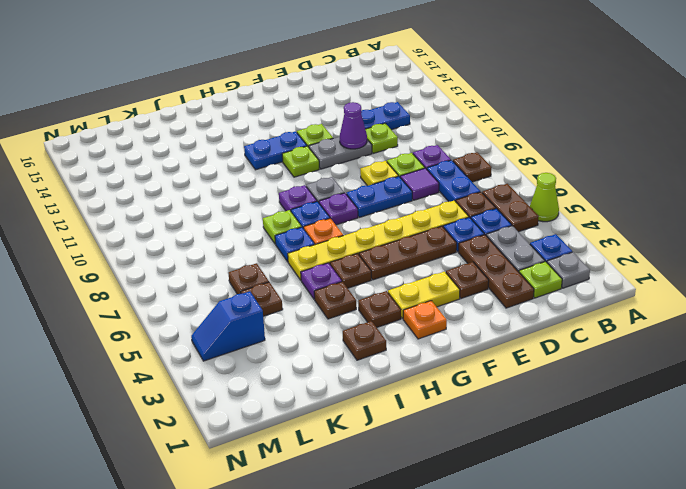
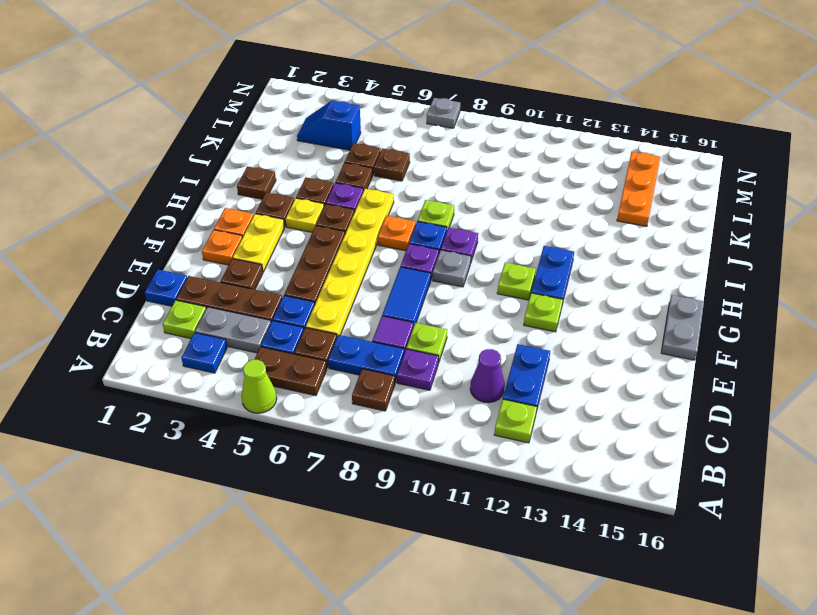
grey 1x1 plate [547,252,590,288] -> grey 1x1 plate moved to [427,98,460,128]
lime 1x1 plate [365,123,398,153] -> lime 1x1 plate moved to [494,399,537,443]
blue 1x2 plate [346,176,412,217] -> blue 1x2 tile [382,267,431,327]
yellow 1x1 plate [360,161,398,186] -> yellow 1x1 plate moved to [286,198,324,232]
grey 1x2 plate [309,137,372,169] -> grey 1x2 plate moved to [661,295,704,360]
purple 1x1 cone [340,102,367,149] -> purple 1x1 cone moved to [470,349,505,403]
none -> orange 1x1 plate [202,230,243,265]
blue 1x1 plate [275,227,315,262] -> blue 1x1 plate moved to [145,269,187,306]
none -> brown 1x1 plate [335,163,372,191]
none -> orange 1x3 plate [617,152,660,226]
blue 1x2 slope [191,291,265,361] -> blue 1x2 slope turned to [297,101,361,150]

